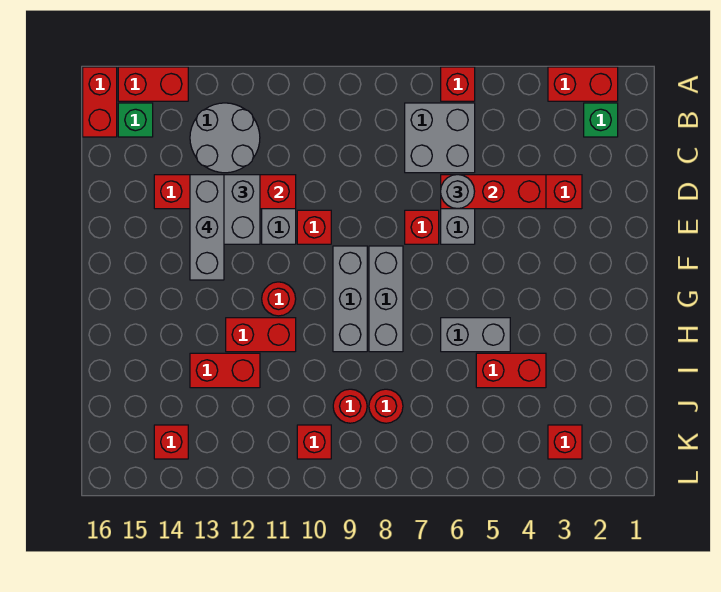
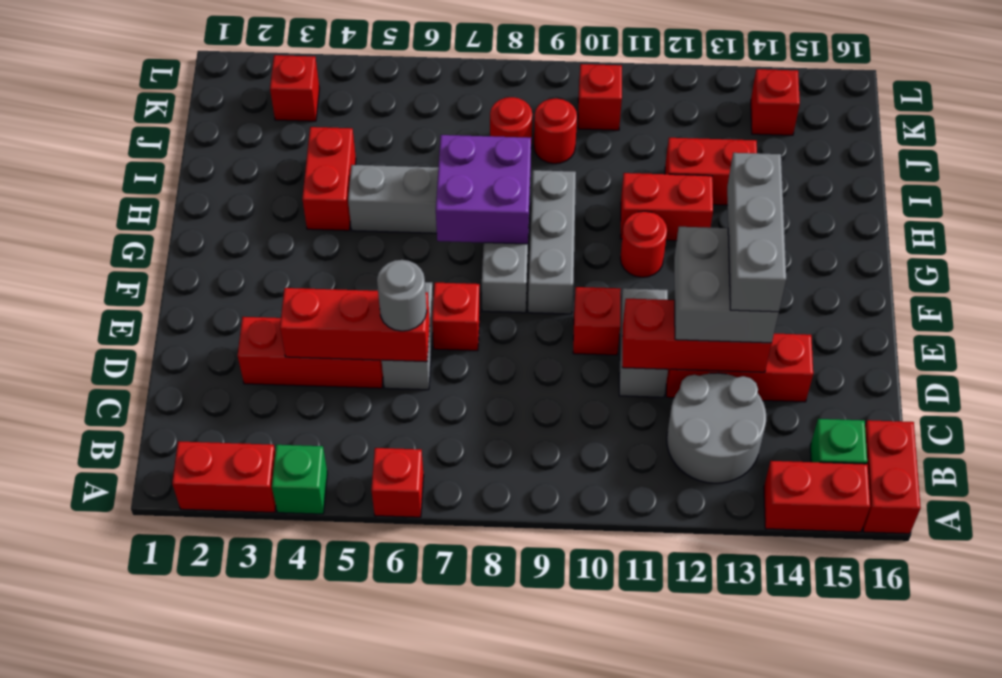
green 1x1 brick [584,103,618,137] -> green 1x1 brick moved to [272,445,327,514]
grey 2x2 brick [405,103,475,173] -> none
none -> purple 2x2 brick [436,135,531,244]
red 1x2 brick [476,353,546,388] -> red 1x2 brick turned to [302,127,356,231]

